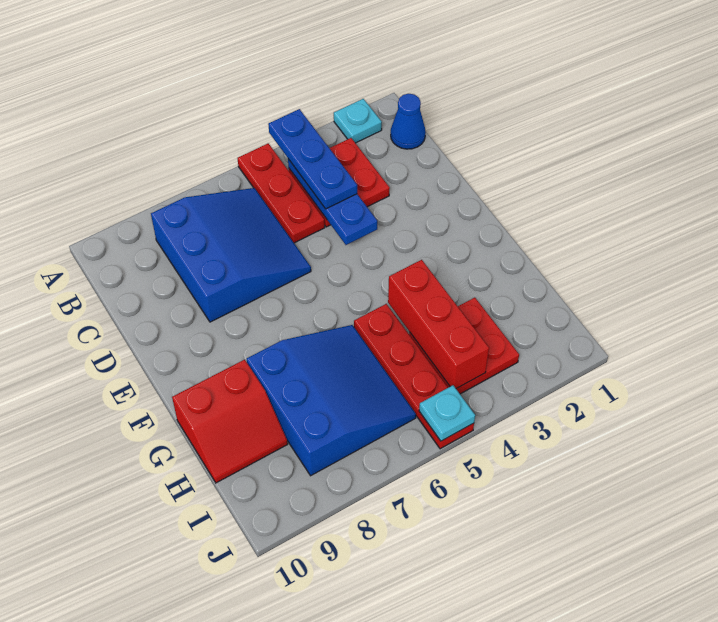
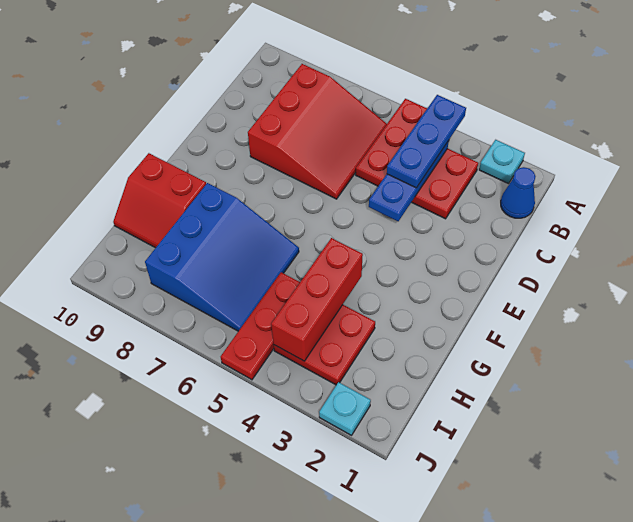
blue 3x3 slope [151,188,311,322] -> red 3x3 slope [248,64,387,199]
red 1x4 plate [354,304,474,449] -> red 1x3 plate [221,272,300,380]
cyan 1x1 plate [419,385,475,441] -> cyan 1x1 plate moved to [319,382,371,435]

